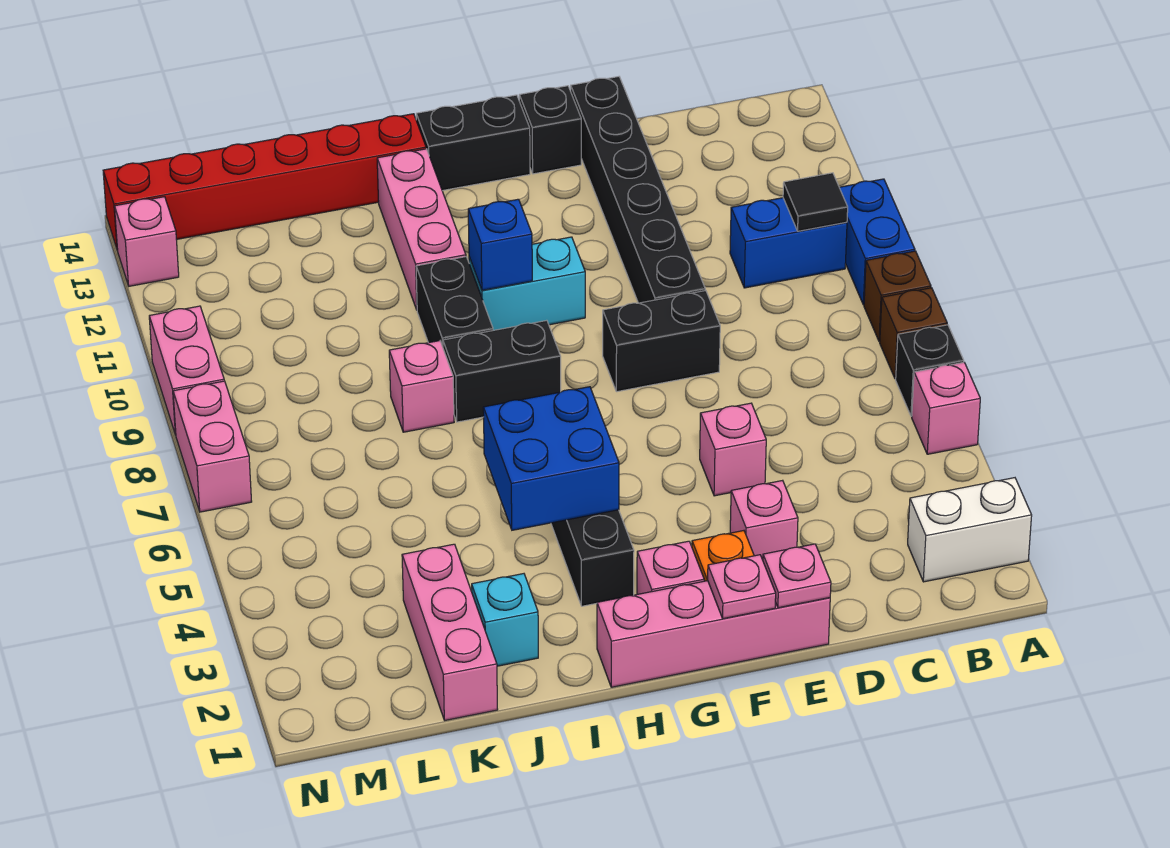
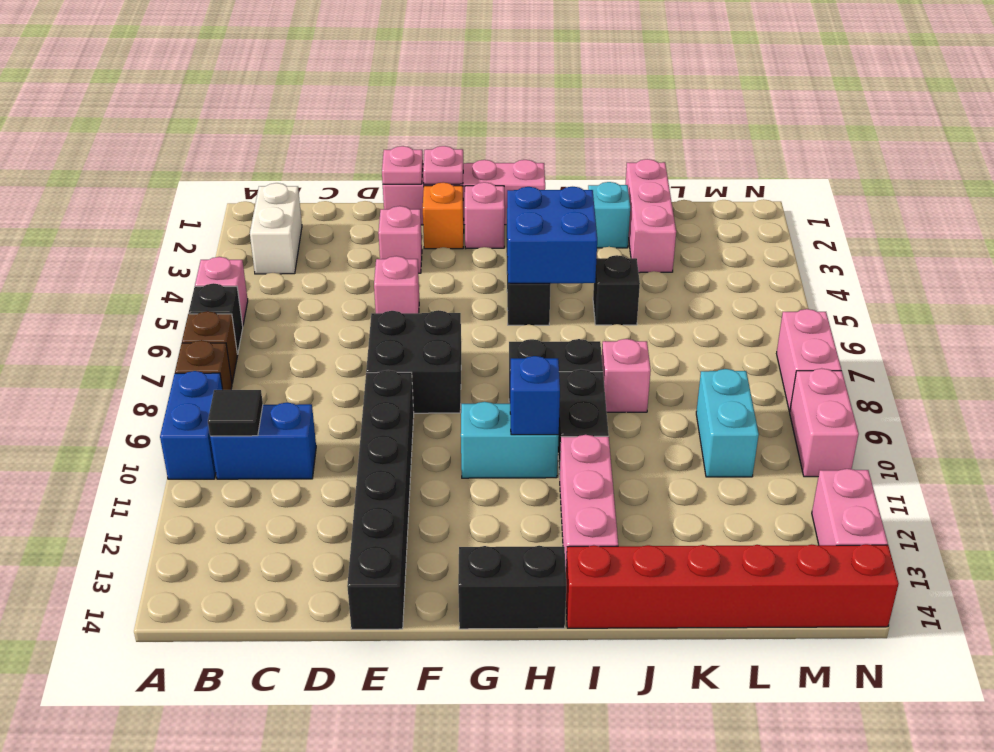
white 1x2 brick [908,478,1032,582] -> white 1x2 brick turned to [250,183,302,274]
black 1x2 brick [603,290,720,392] -> black 2x2 brick [366,310,461,413]
black 1x1 brick [519,86,581,174] -> black 1x1 brick moved to [593,255,640,325]
none -> cyan 1x2 brick [696,369,759,477]
pink 1x1 brick [115,197,179,286] -> pink 1x2 brick [812,469,888,545]

